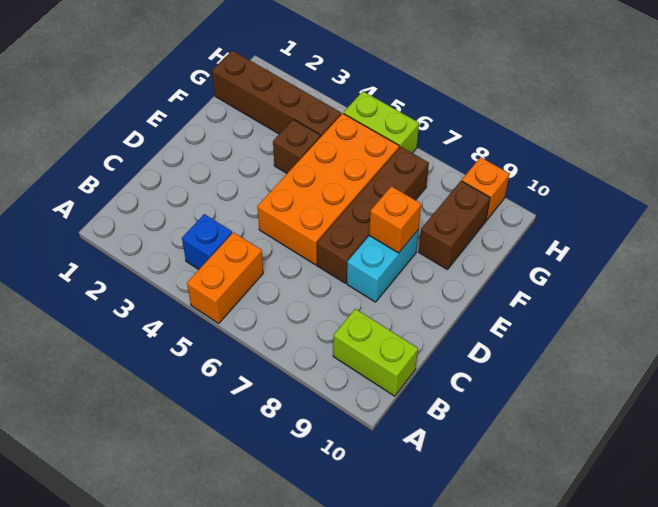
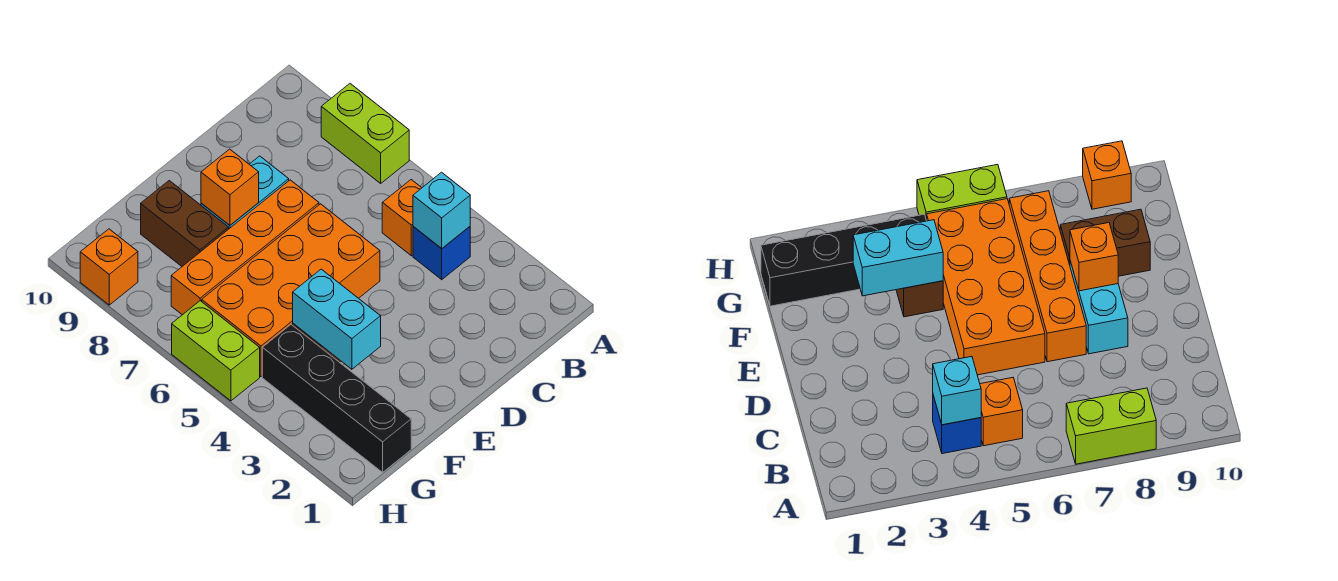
orange 1x2 brick [187,232,263,323] -> orange 1x1 brick [382,180,422,256]
none -> cyan 1x1 brick [413,172,470,249]
lime 1x2 brick [333,309,418,396] -> lime 1x2 brick moved to [321,84,409,183]
brown 1x4 brick [317,147,429,283] -> orange 1x4 brick [171,180,319,315]
none -> cyan 1x2 brick [293,269,381,369]
brown 1x2 brick [419,181,490,270] -> brown 1x2 brick turned to [141,181,229,266]
brown 1x4 brick [212,50,341,137] -> black 1x4 brick [262,325,411,472]

